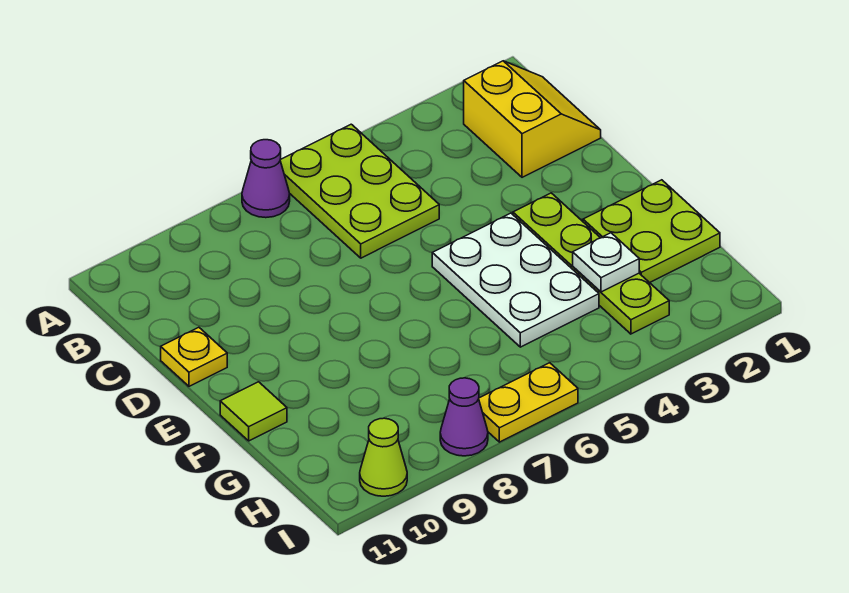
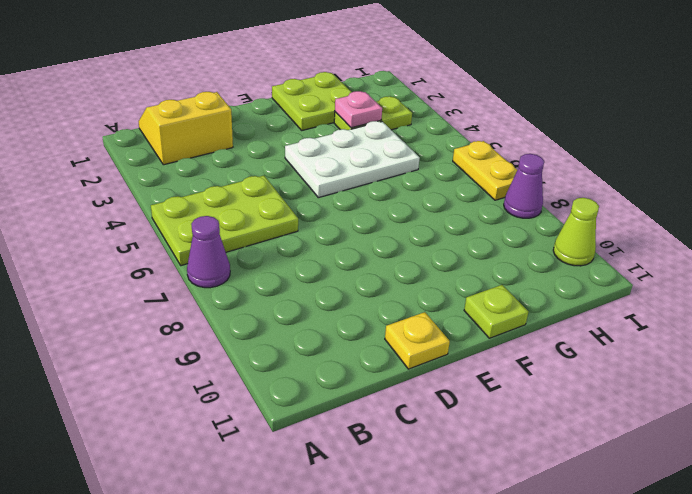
lime 1x4 plate [513,193,669,334] -> lime 1x2 plate [334,96,412,130]
lime 1x1 tile [220,382,287,441] -> lime 1x1 plate [464,285,528,338]
white 1x1 plate [573,233,639,292] -> pink 1x1 plate [335,91,382,128]

